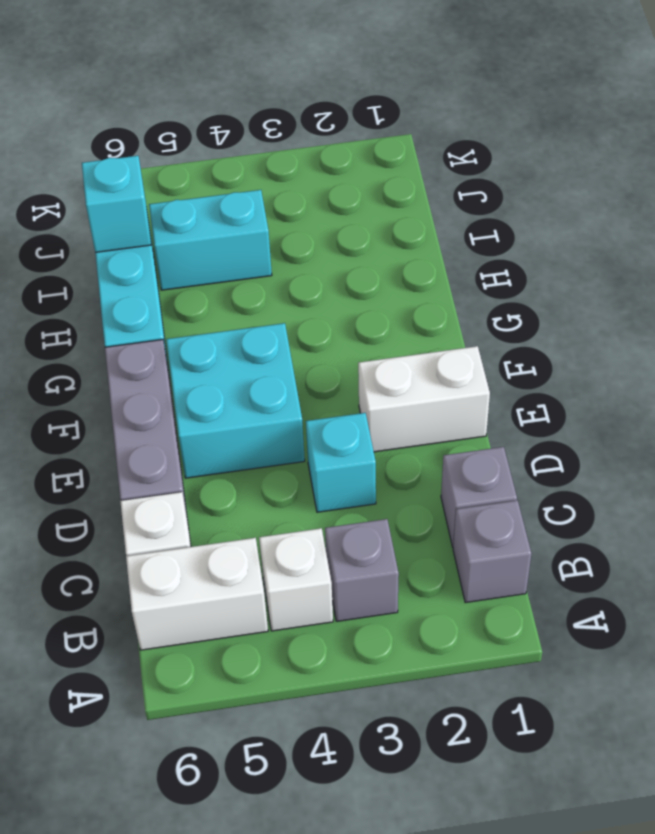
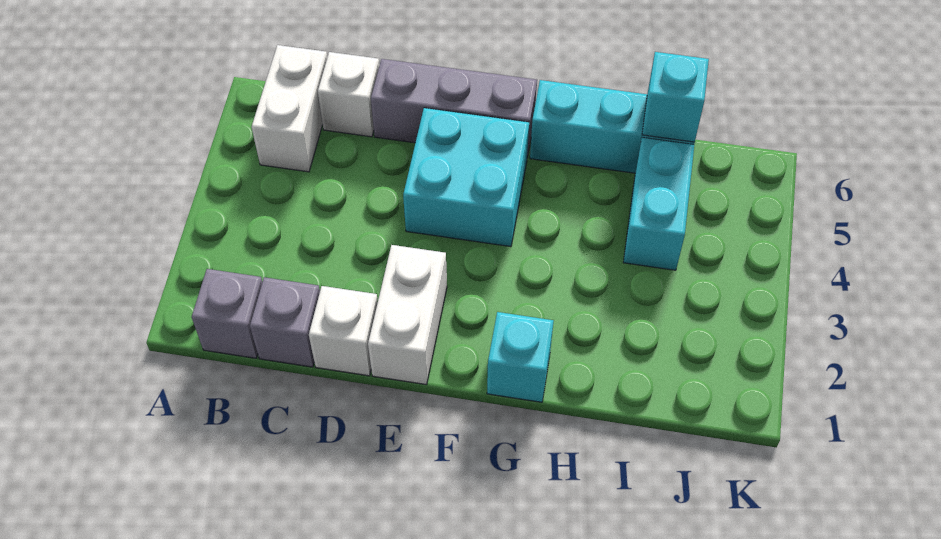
grey 1x1 brick [325,519,399,621] -> none
white 1x1 brick [259,528,333,631] -> white 1x1 brick moved to [309,286,378,376]
cyan 1x1 brick [306,413,376,512] -> cyan 1x1 brick moved to [487,312,553,402]

